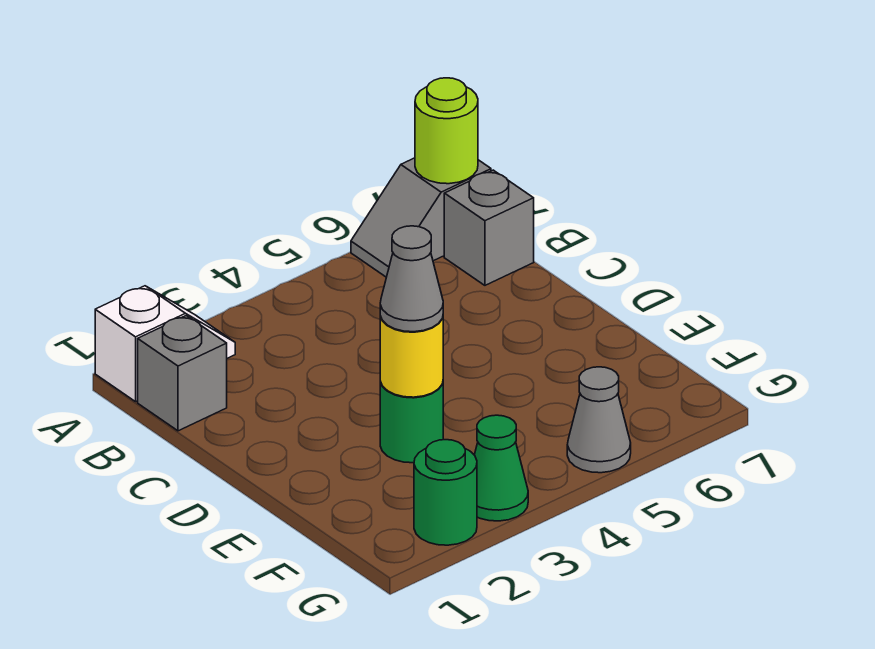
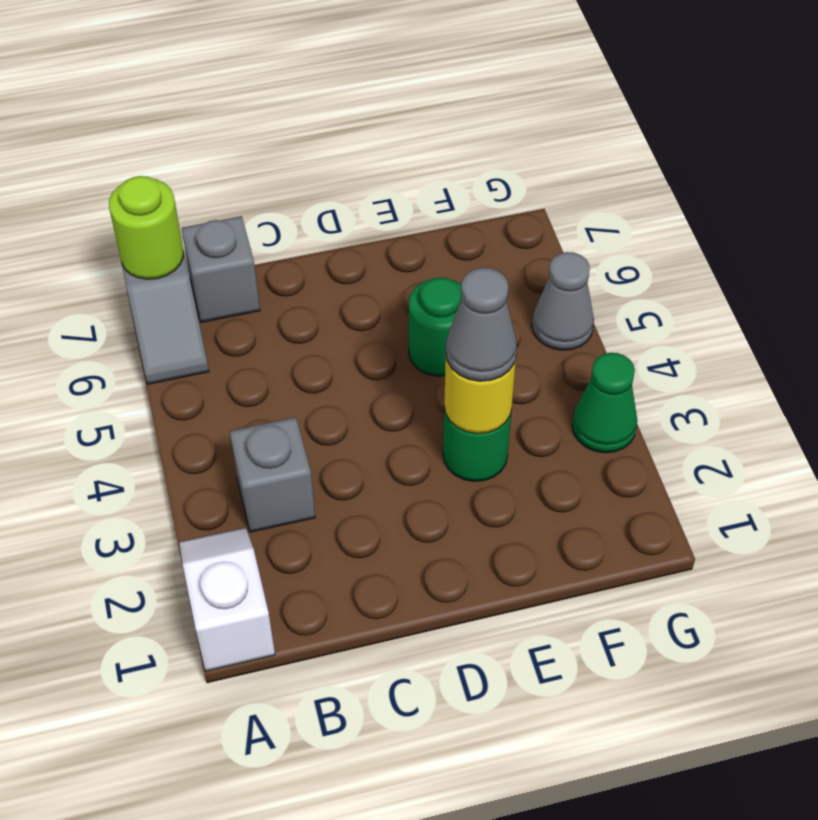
grey 1x1 brick [138,315,227,431] -> grey 1x1 brick moved to [230,417,315,532]
green 1x1 round brick [414,440,477,545] -> green 1x1 round brick moved to [409,278,461,376]

